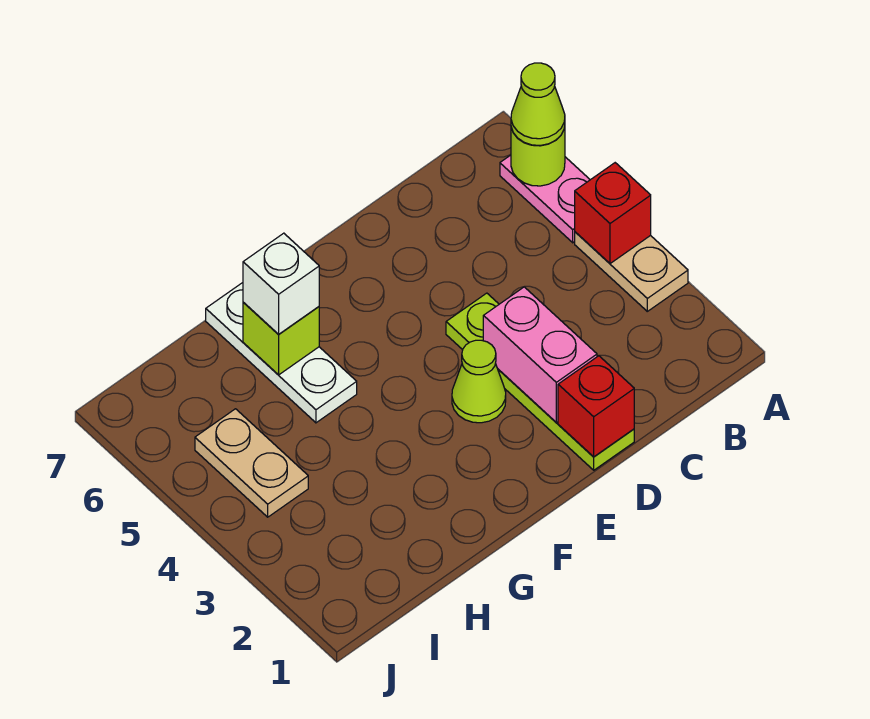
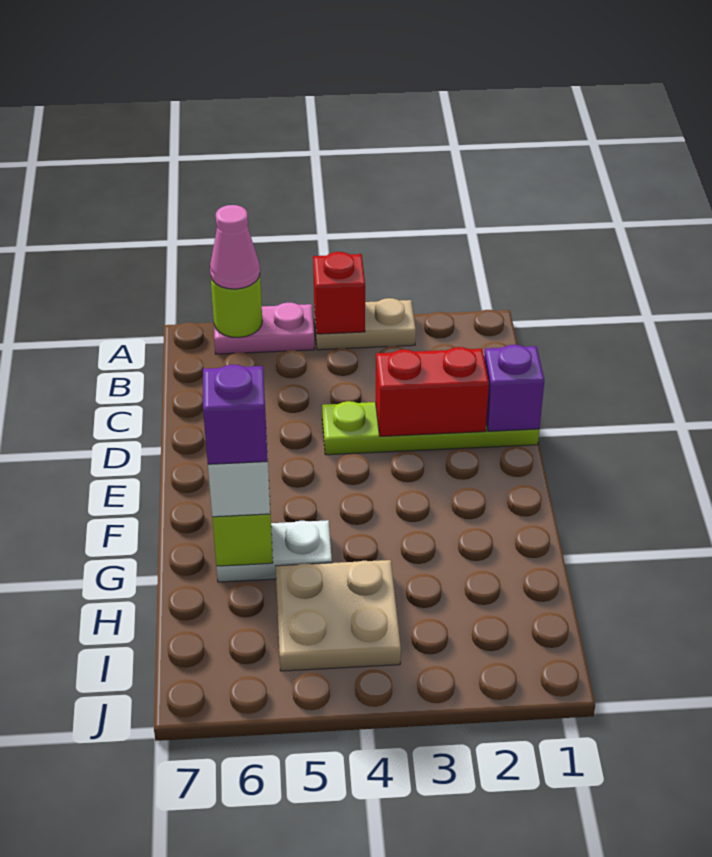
lime 1x1 cone [511,63,565,145] -> pink 1x1 cone [210,205,260,289]
red 1x1 brick [558,356,634,457] -> purple 1x1 brick [484,345,544,431]
pink 1x2 brick [483,287,597,422] -> red 1x2 brick [375,347,489,436]
lime 1x1 cone [452,340,506,423] -> none
white 1x3 plate [206,283,357,423] -> white 1x2 plate [216,520,332,582]
none -> purple 1x1 brick [203,365,268,464]
tan 1x2 plate [195,409,308,517] -> tan 2x2 plate [276,560,401,671]

